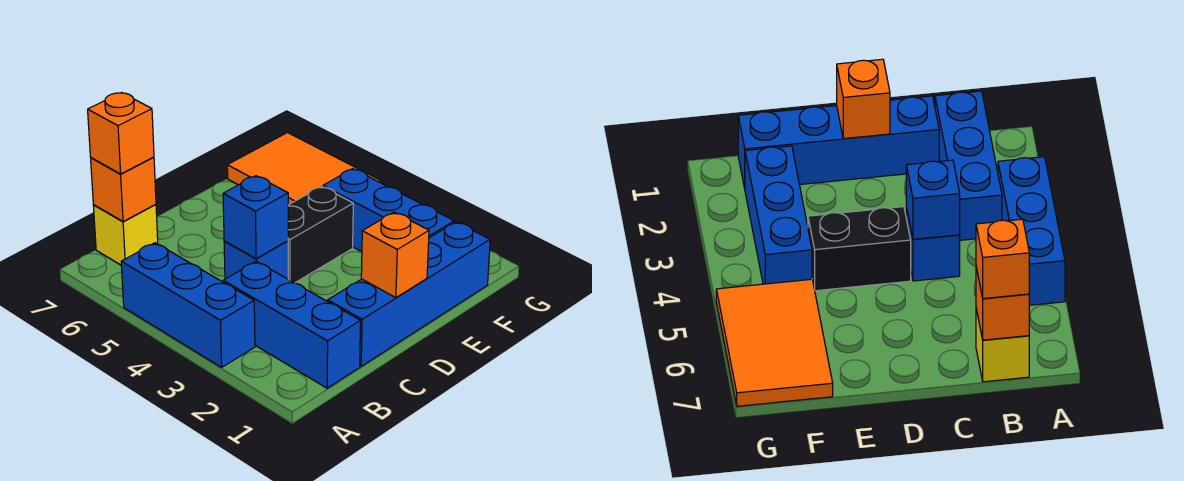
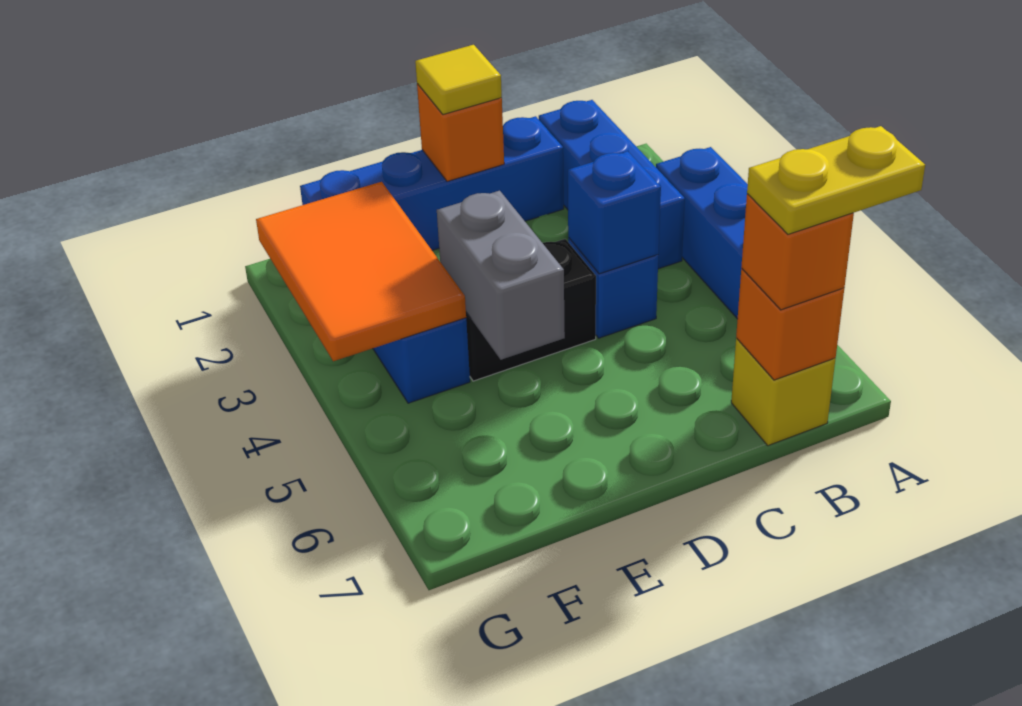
none -> yellow 1x2 plate [747,126,925,234]
none -> yellow 1x1 tile [415,45,502,115]
none -> grey 1x2 brick [437,191,565,360]
orange 2x3 tile [227,133,381,205] -> orange 2x3 tile moved to [256,182,466,361]

